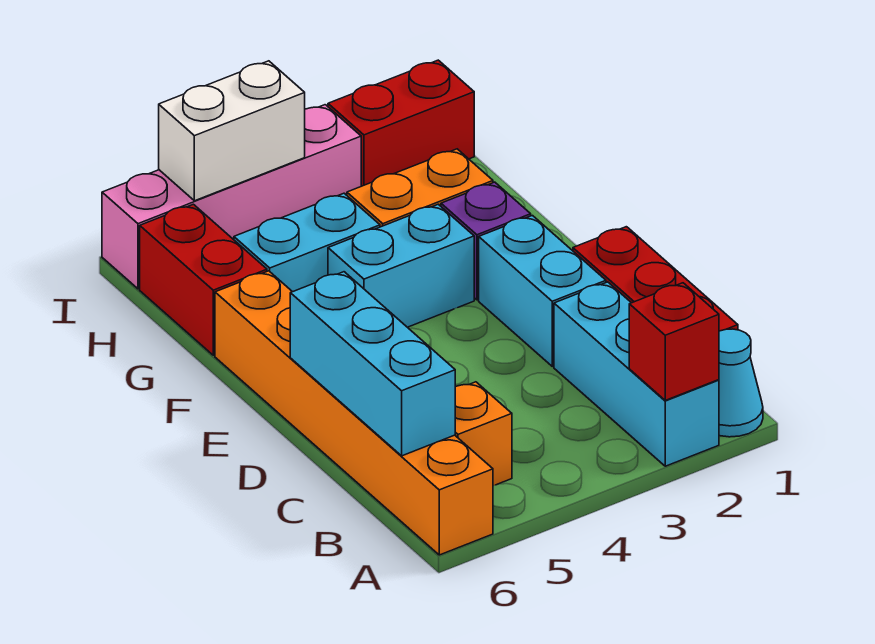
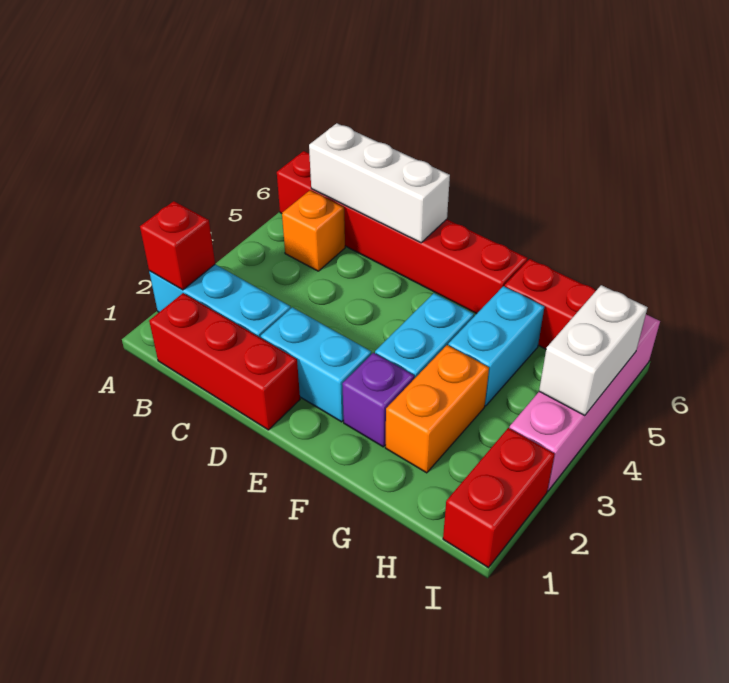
cyan 1x1 cone [719,329,763,437] -> none
orange 1x6 brick [215,271,493,555] -> red 1x6 brick [277,151,527,314]
cyan 1x3 brick [290,272,455,456] -> white 1x3 brick [309,123,450,243]

